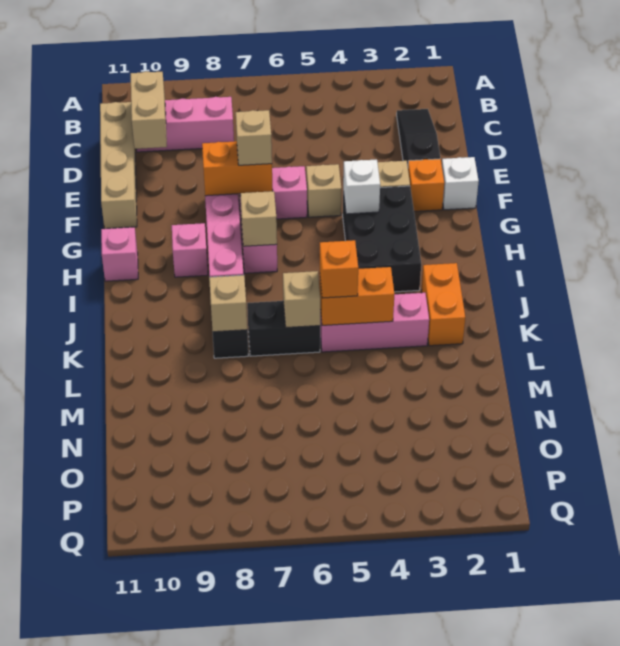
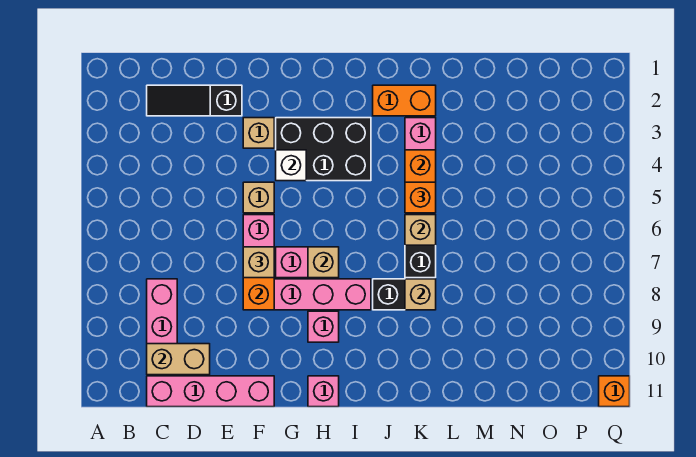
tan 1x4 brick [100,102,137,229] -> pink 1x4 brick [147,376,274,407]
white 1x1 brick [442,157,479,210] -> none
orange 1x1 brick [408,159,444,211] -> orange 1x1 brick moved to [599,376,630,407]

